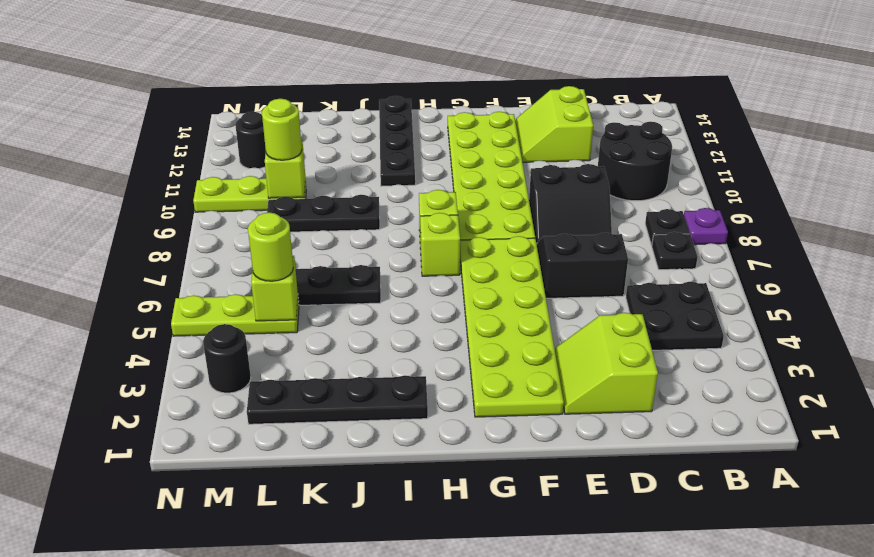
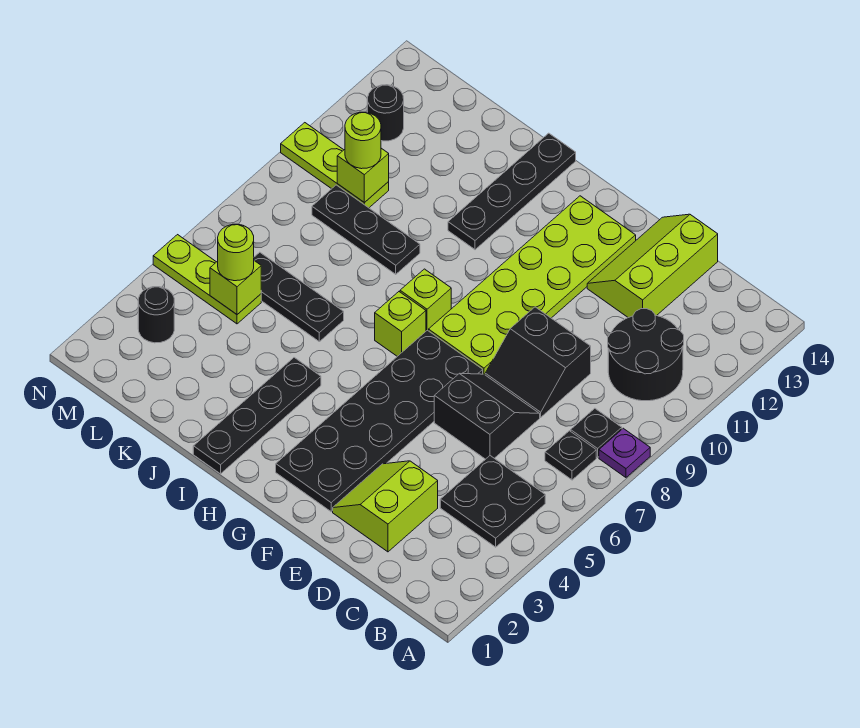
lime 2x2 slope [515,86,593,162] -> lime 2x3 slope [587,214,718,318]
lime 2x6 plate [460,236,564,417] -> black 2x6 plate [276,330,483,512]
black 1x4 plate [247,375,428,424] -> black 1x4 plate turned to [193,358,321,474]

